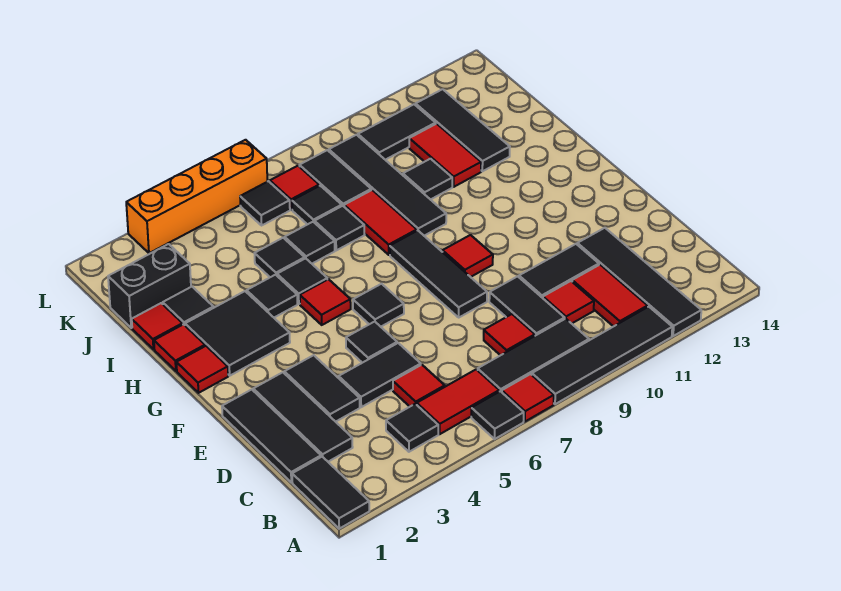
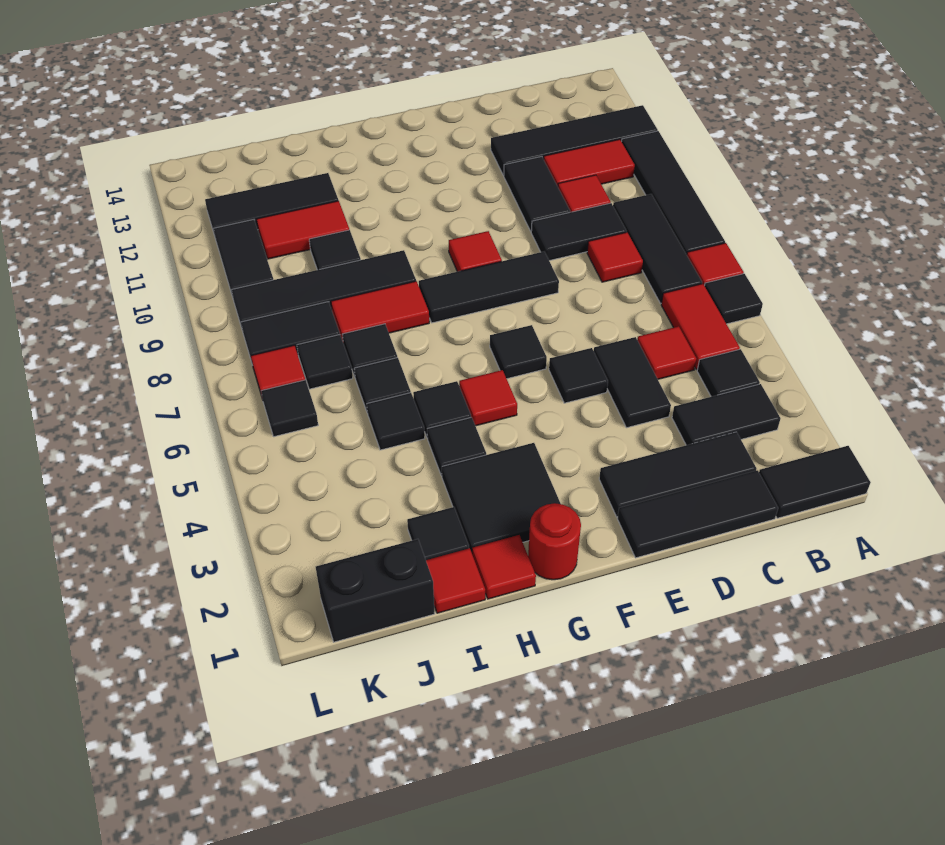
black 1x2 tile [284,355,360,422] -> black 1x2 tile moved to [672,384,780,445]
red 1x1 tile [176,346,228,393] -> red 1x1 round brick [528,503,581,580]
black 1x2 brick [108,244,191,328] -> black 1x2 brick turned to [316,539,435,642]
orange 1x4 brick [126,140,267,253] -> none

